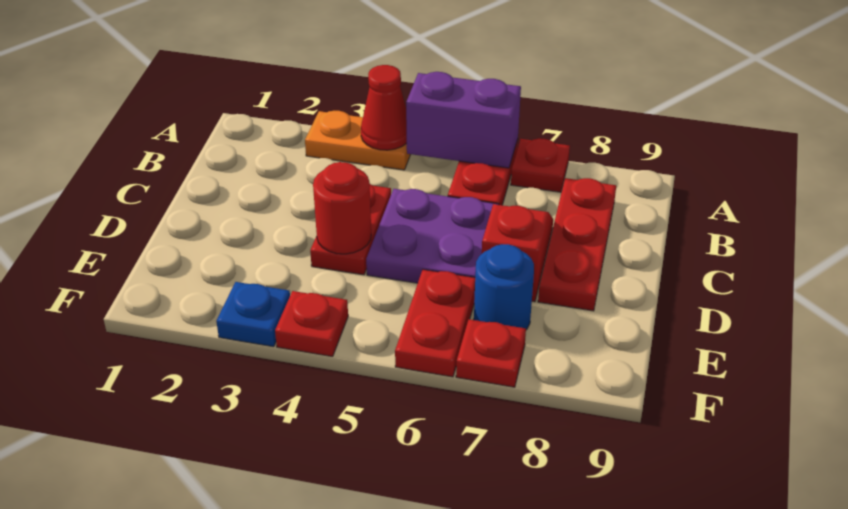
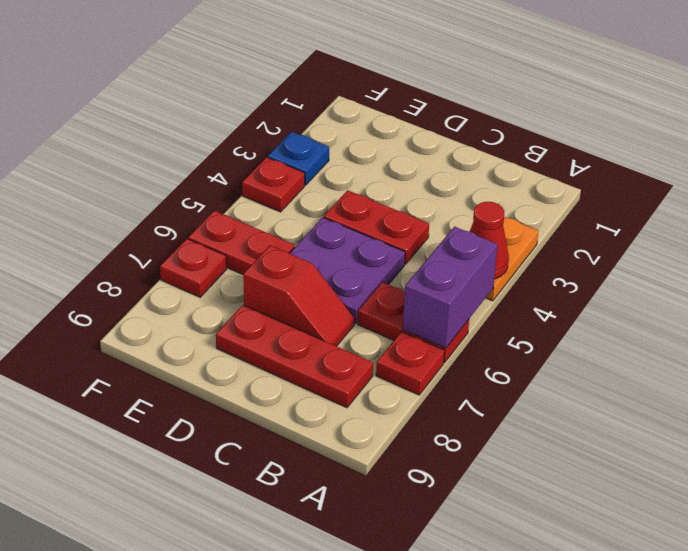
red 1x1 round brick [313,162,371,254] -> none
blue 1x1 round brick [474,244,534,330] -> none

